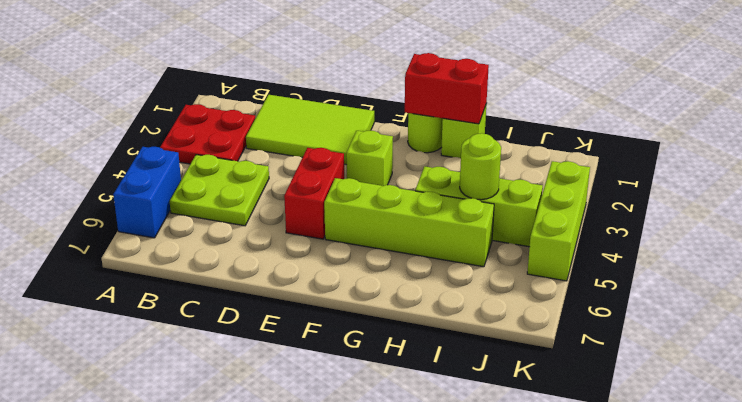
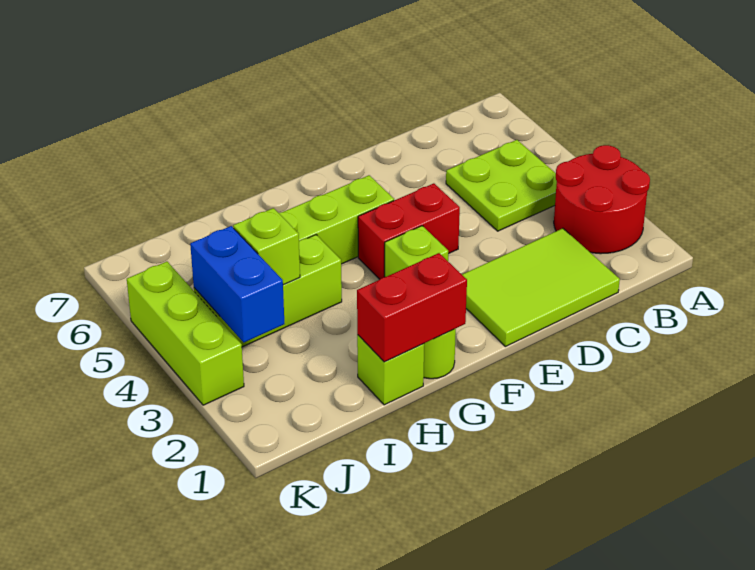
red 2x2 plate [160,104,255,164] -> red 2x2 round brick [554,145,650,254]
blue 1x2 brick [113,147,181,238] -> blue 1x2 brick moved to [190,226,284,342]
red 1x2 brick [284,148,344,239] -> red 1x2 brick turned to [358,183,460,279]
lime 1x1 round brick [460,133,501,200] -> lime 1x1 brick [233,208,300,285]

